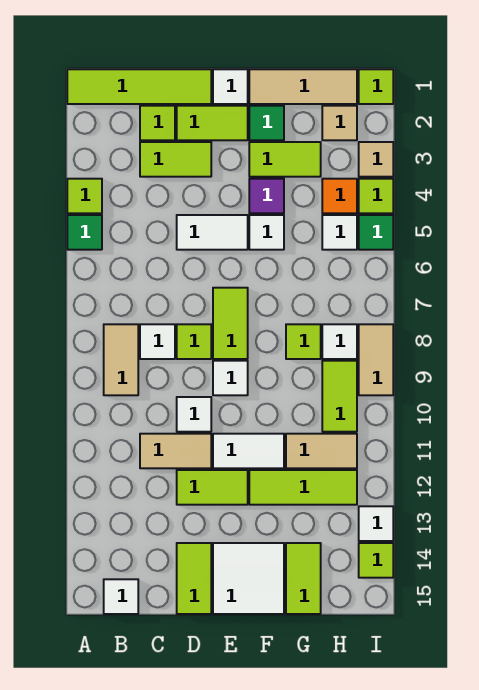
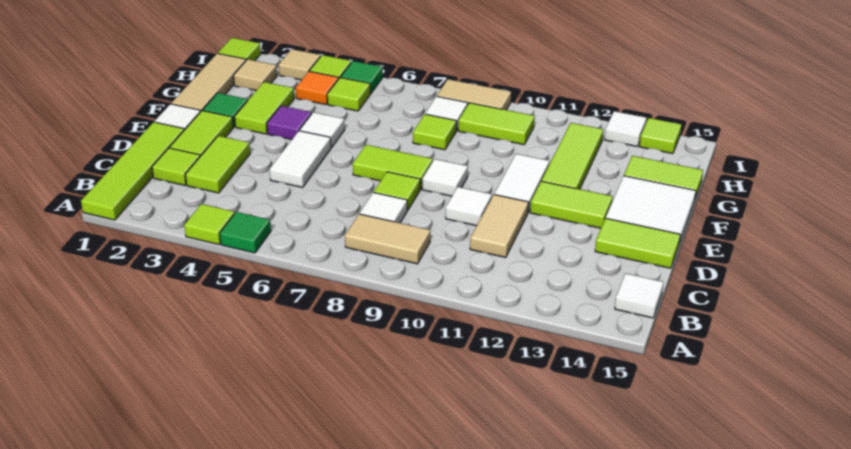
lime 1x2 tile [177,470,248,505] -> lime 1x2 tile turned to [530,181,613,228]
tan 1x2 tile [286,434,357,468] -> none
white 1x1 tile [322,215,357,250] -> lime 1x1 tile [328,77,370,111]

